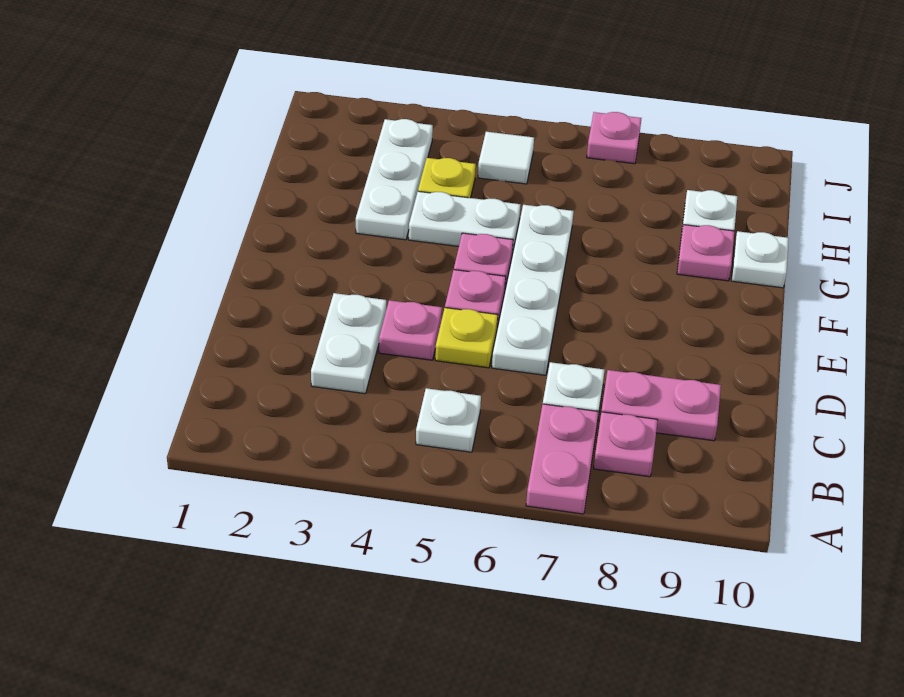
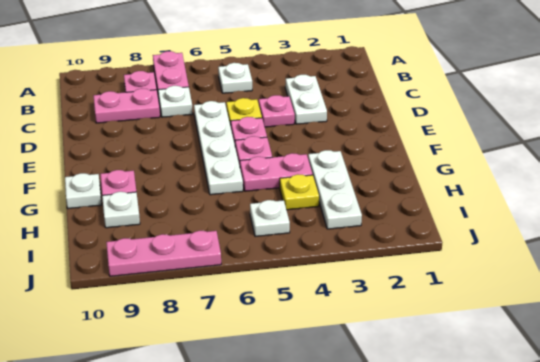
white 1x2 plate [409,191,520,253] -> pink 1x2 plate [240,153,313,191]
white 1x1 tile [478,132,534,184] -> white 1x1 plate [250,200,290,236]
pink 1x1 plate [587,112,641,164] -> pink 1x3 plate [106,231,221,276]

